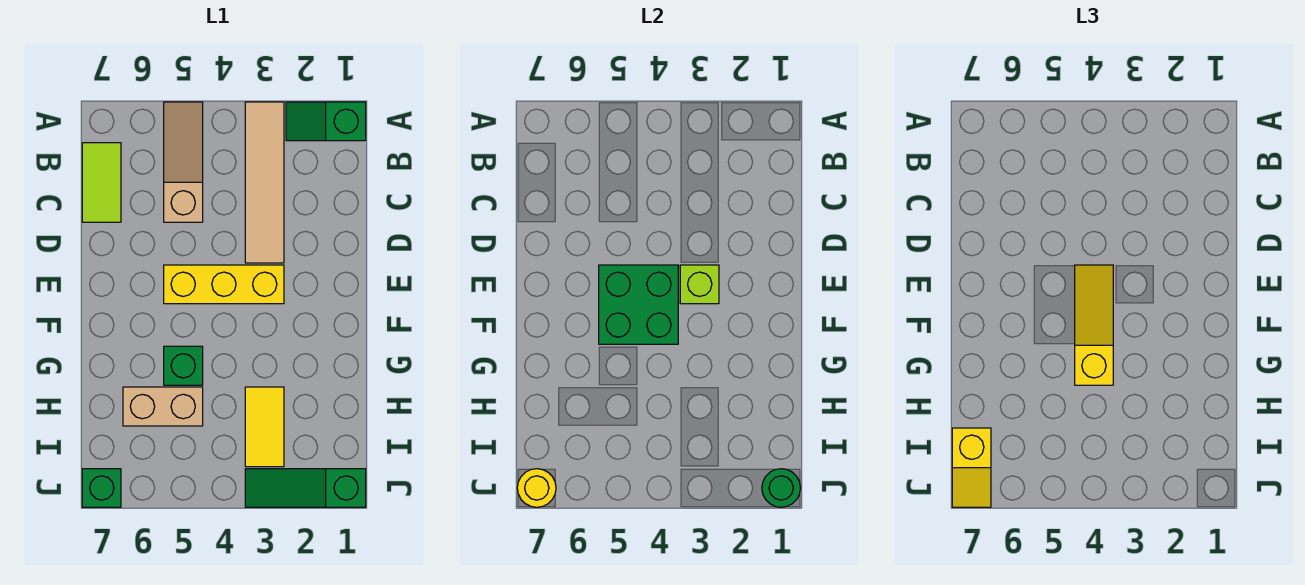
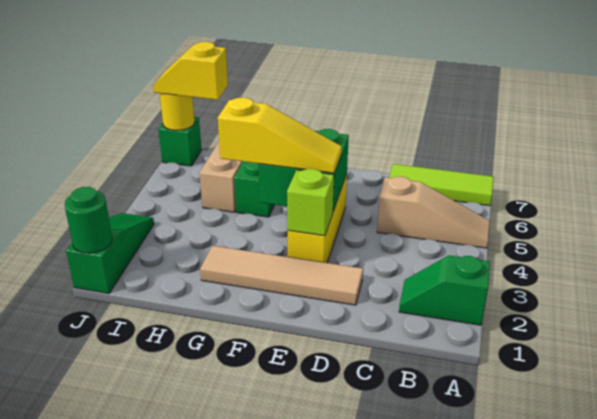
green 1x2 slope [286,102,366,141] -> green 1x2 slope turned to [399,255,490,325]
tan 1x4 tile [245,102,284,263] -> tan 1x4 tile moved to [200,246,363,305]
lime 1x2 tile [82,143,121,222] -> lime 1x3 tile [389,164,494,206]
yellow 1x2 tile [245,387,284,467] -> none

